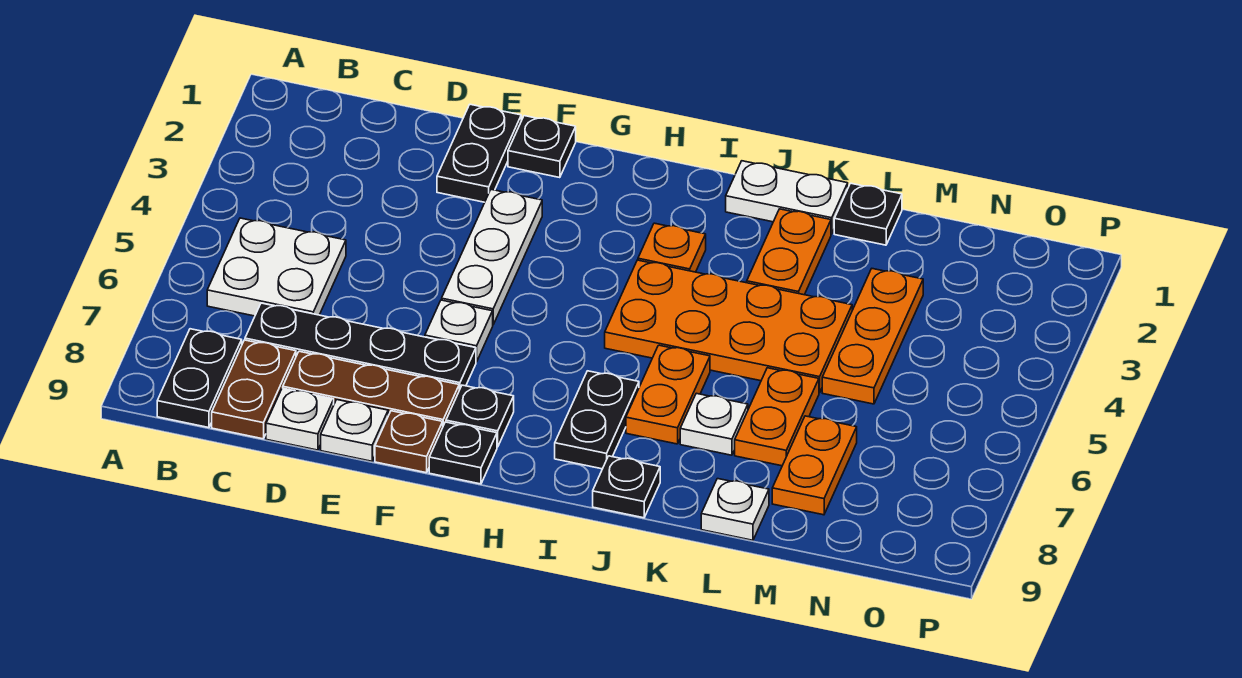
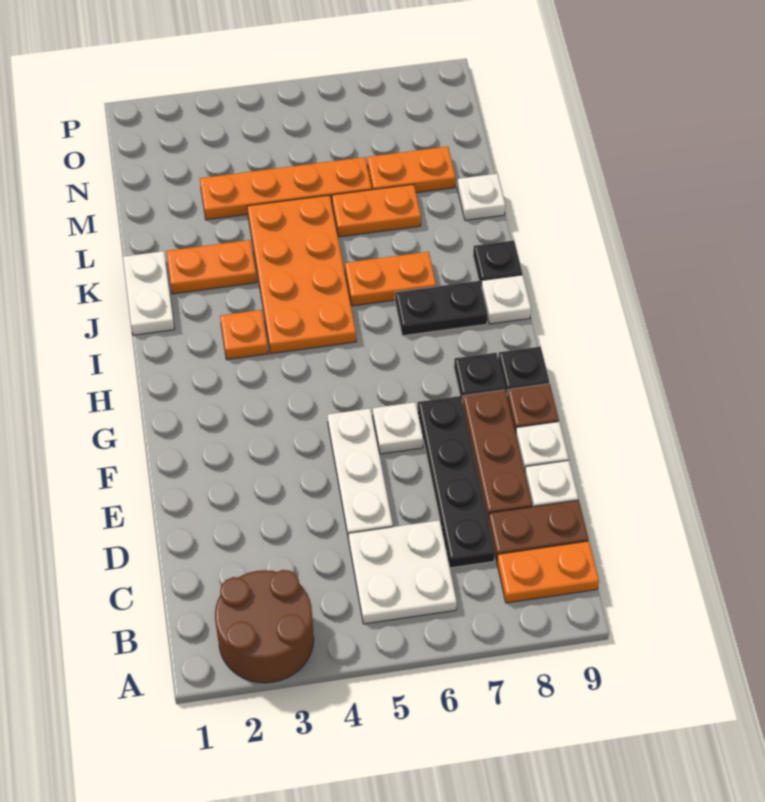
none -> brown 2x2 round brick [215,570,314,683]
black 1x2 plate [157,329,242,428] -> orange 1x2 plate [497,541,599,603]
black 1x2 plate [437,104,521,202] -> none
black 1x1 plate [508,116,576,178] -> none
white 1x3 plate [442,190,542,324] -> white 1x3 plate turned to [328,409,393,540]
white 1x1 plate [680,393,748,455] -> white 1x1 plate moved to [481,275,531,324]
black 1x1 plate [834,183,902,245] -> none
orange 1x3 plate [822,269,923,404] -> orange 1x4 plate [200,157,372,220]

